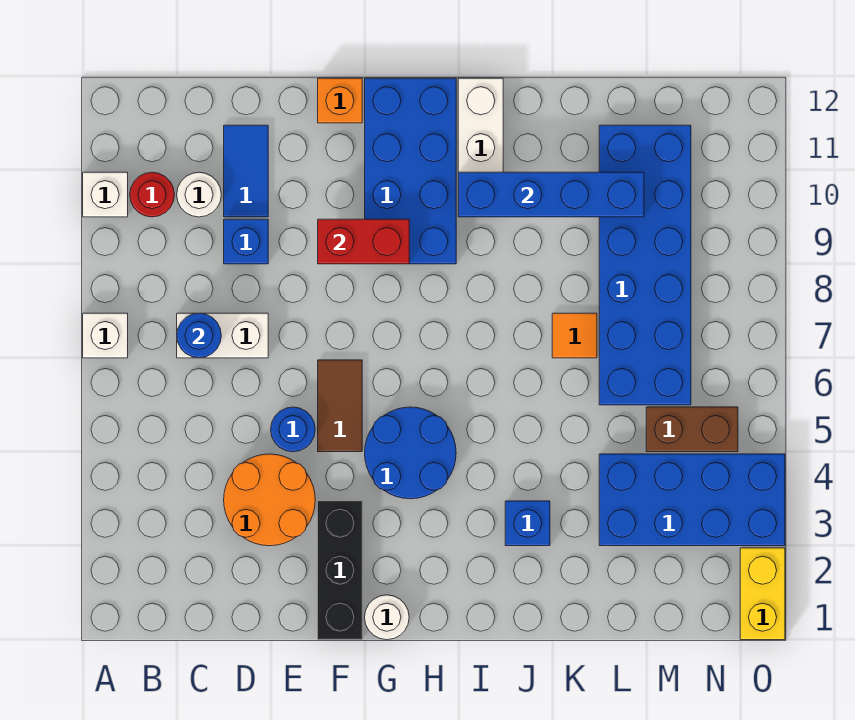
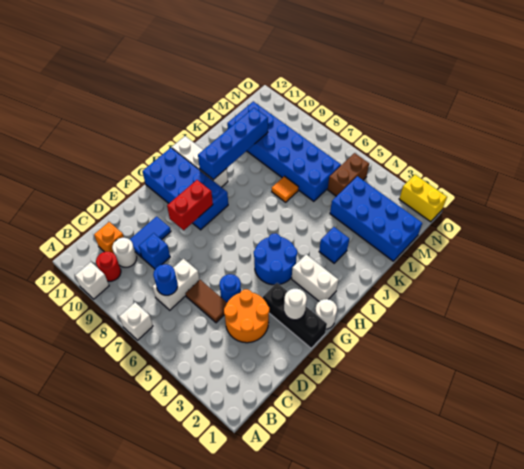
blue 1x2 tile [224,125,268,217] -> blue 1x2 tile turned to [130,216,171,257]
none -> white 1x1 round brick [284,289,307,320]
brown 1x2 tile [318,360,362,452] -> brown 1x2 tile moved to [185,280,227,323]
orange 1x1 brick [318,78,362,123] -> orange 1x1 brick moved to [94,222,124,253]
none -> white 1x2 brick [292,254,338,301]
blue 2x4 brick [599,454,785,546] -> blue 2x4 brick turned to [330,176,422,261]

